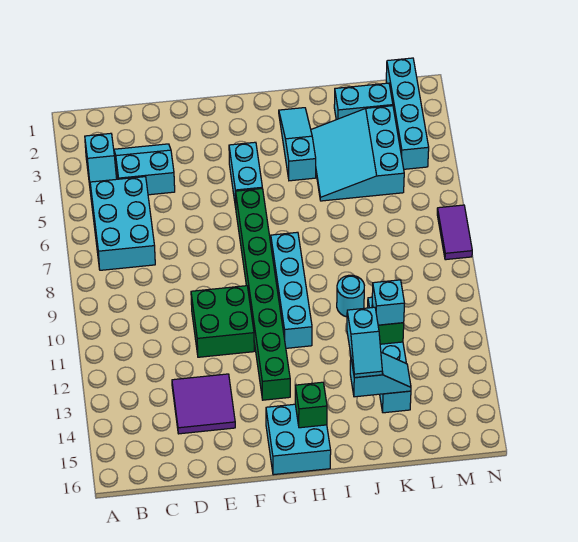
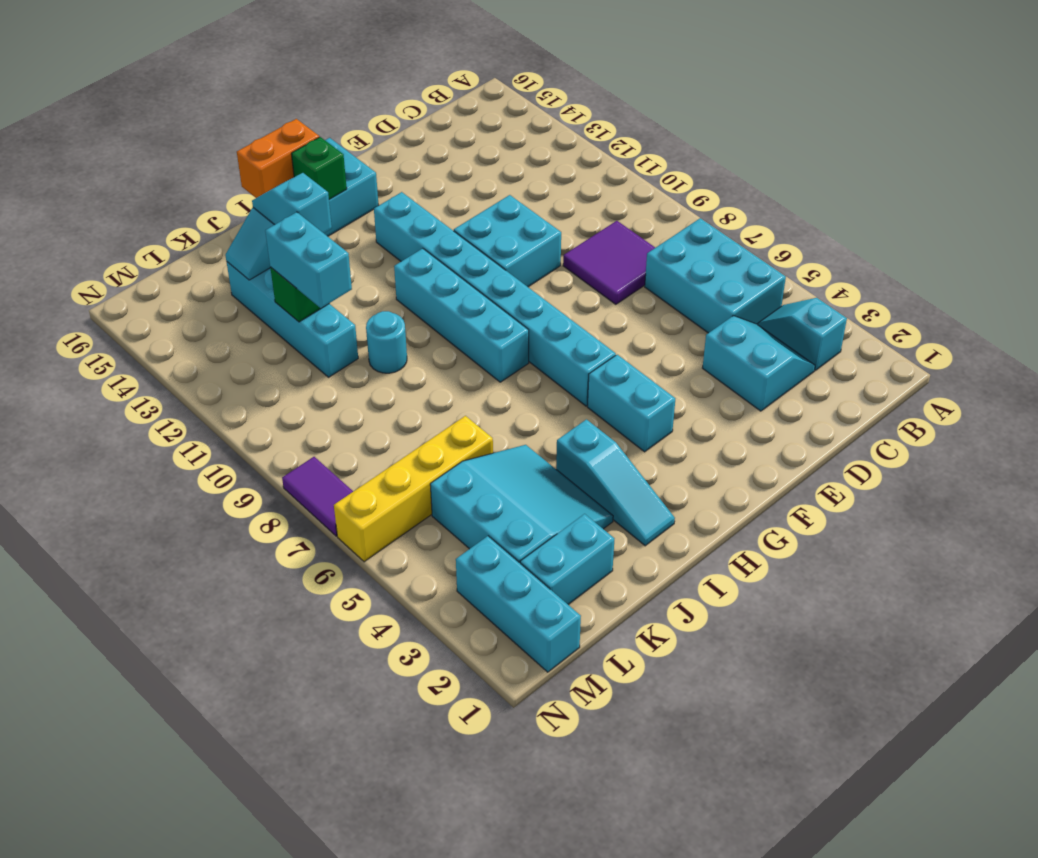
cyan 2x2 slope [114,144,175,195] -> cyan 2x2 slope turned to [703,316,815,411]
purple 2x2 tile [172,374,235,434] -> purple 2x2 tile moved to [563,221,655,304]
green 2x2 brick [191,286,254,357] -> cyan 2x2 brick [454,195,561,287]
green 1x8 brick [236,189,290,400] -> cyan 1x8 brick [374,192,616,406]
none -> orange 1x2 brick [237,119,319,198]
none -> yellow 1x4 brick [334,416,493,562]
cyan 1x1 brick [372,280,405,325] -> cyan 1x2 brick [265,212,352,308]
cyan 1x4 brick [386,58,429,169] -> cyan 1x3 brick [456,536,581,672]

